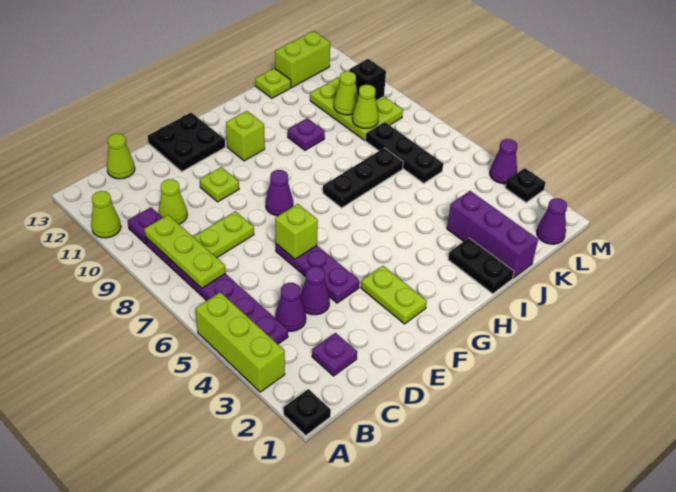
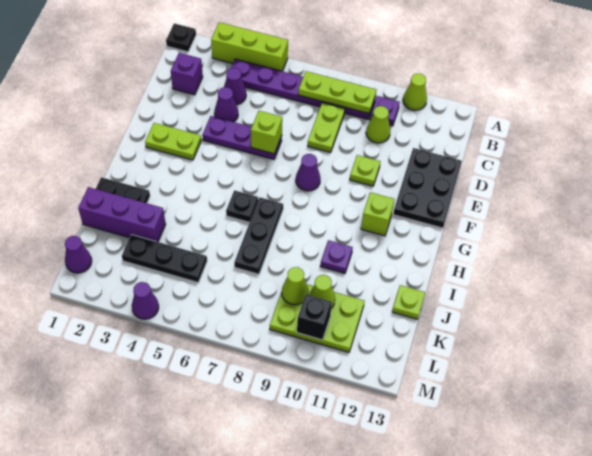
purple 1x1 plate [312,333,357,376] -> purple 1x1 brick [171,53,203,95]
lime 1x1 cone [107,134,135,179] -> none
black 2x2 plate [148,113,225,171] -> black 2x3 plate [393,148,462,228]
black 1x3 plate [365,122,443,183] -> black 1x3 plate moved to [122,235,207,282]
lime 1x2 brick [275,31,330,87] -> none
black 1x1 plate [506,168,546,202] -> black 1x1 plate moved to [226,190,258,222]

